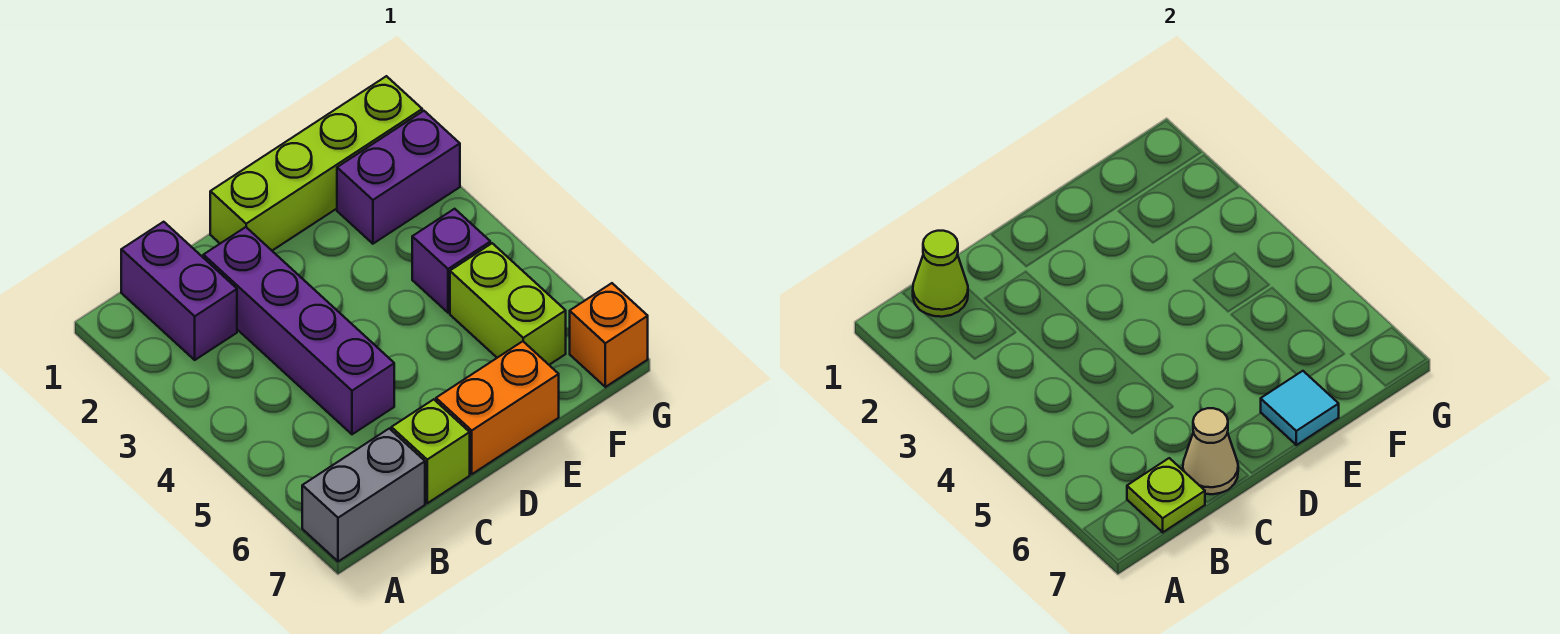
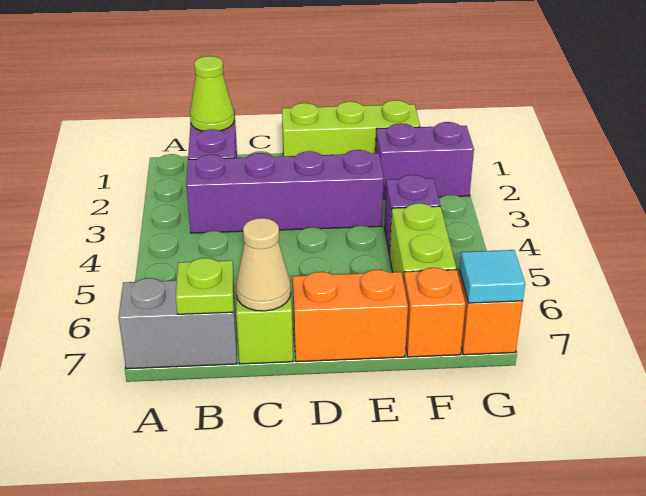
purple 1x4 brick [203,227,394,434] -> purple 1x4 brick turned to [186,150,384,233]
lime 1x4 brick [210,76,422,251] -> lime 1x3 brick [282,100,420,156]
cyan 1x1 tile [1261,371,1339,445] -> cyan 1x1 tile moved to [460,250,525,303]
none -> orange 1x1 brick [404,268,466,357]

